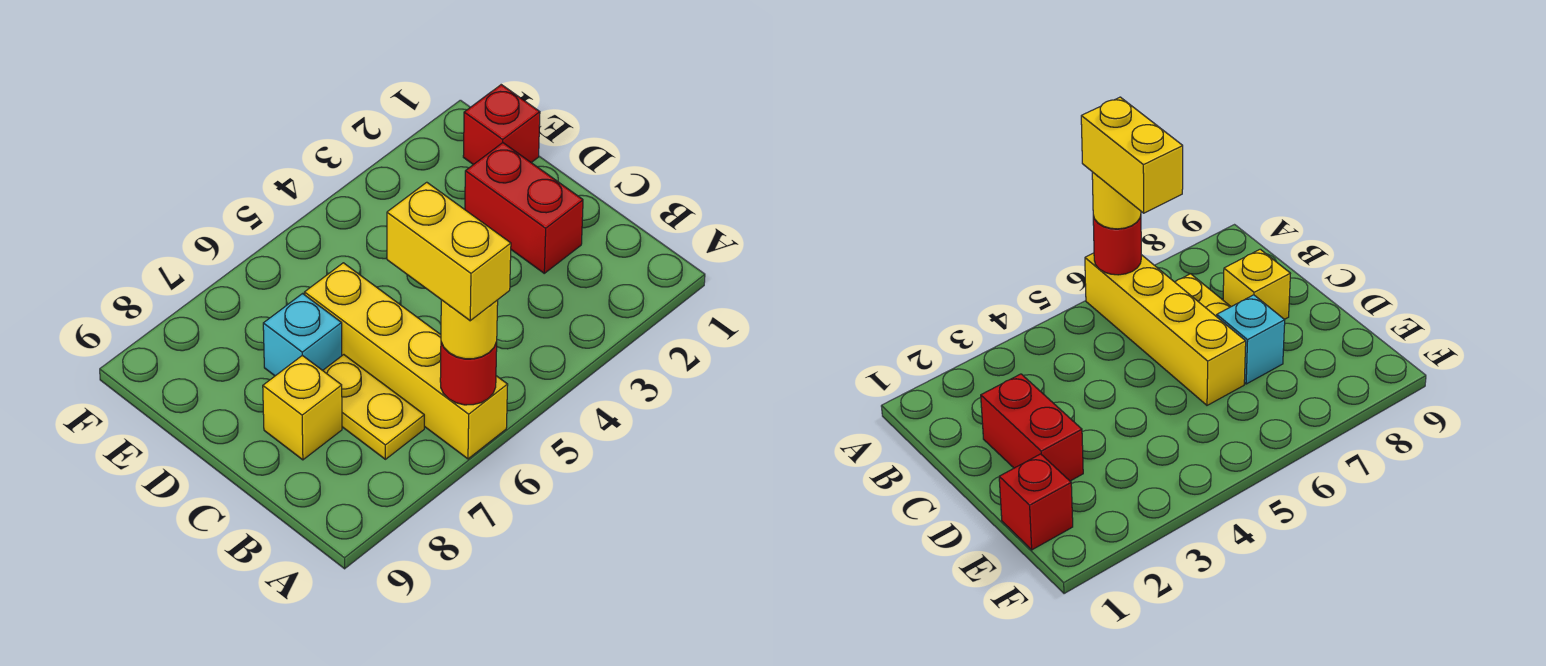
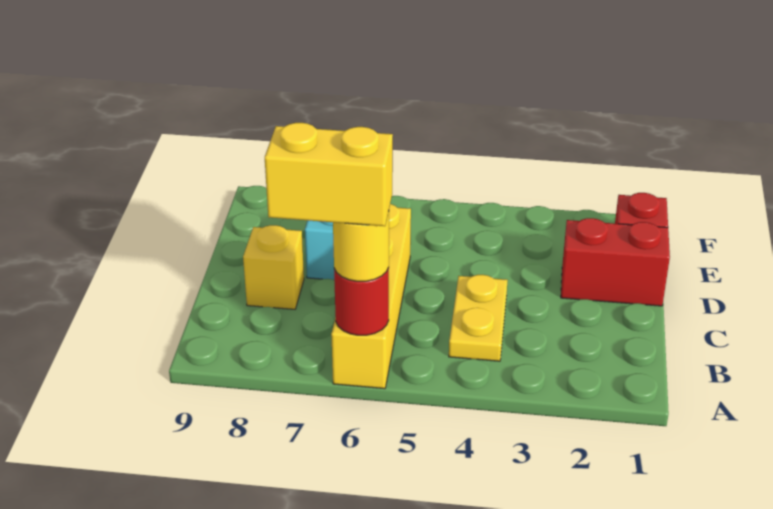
yellow 1x2 brick [387,182,511,321] -> yellow 1x2 brick turned to [265,123,393,226]
yellow 1x2 plate [323,355,424,459] -> yellow 1x2 plate moved to [449,275,508,361]
red 1x2 brick [465,143,583,273] -> red 1x2 brick turned to [561,218,670,306]

